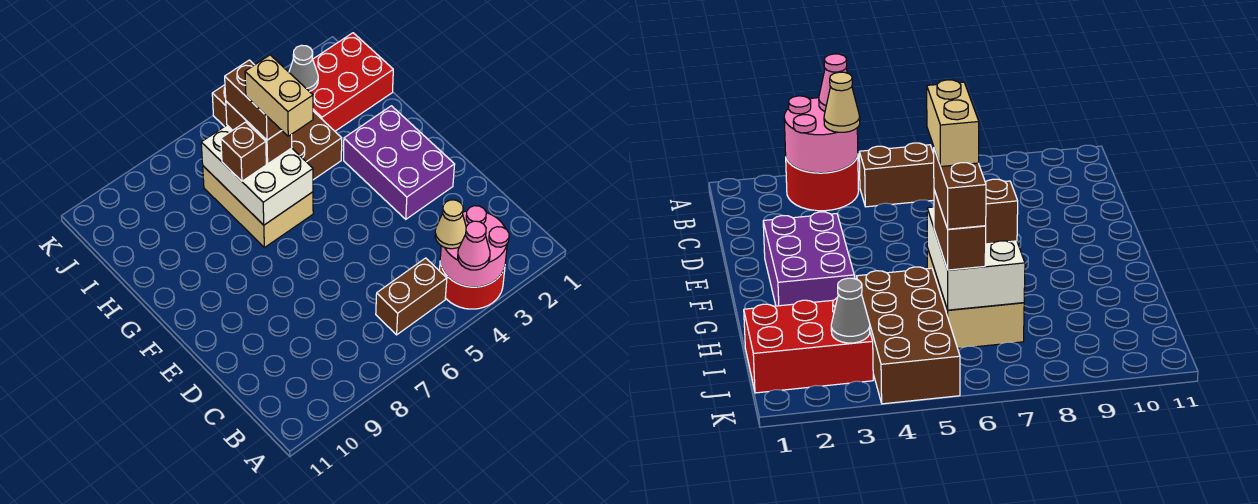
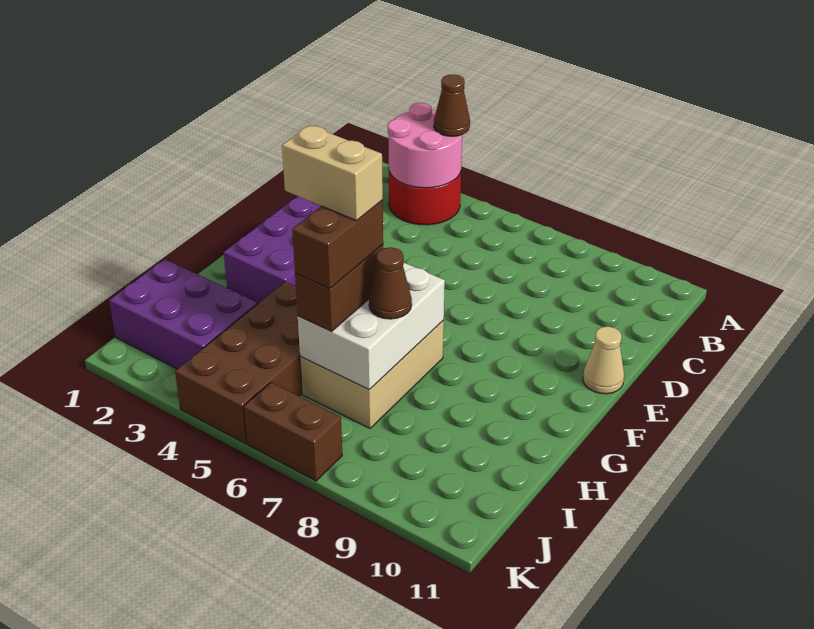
pink 1x1 cone [458,221,490,270] -> brown 1x1 cone [434,74,470,136]
tan 1x1 cone [435,200,466,249] -> tan 1x1 cone moved to [583,326,624,394]
brown 1x2 brick [376,258,447,335] -> brown 1x2 brick moved to [243,382,342,481]
tan 1x2 brick [245,55,313,136] -> tan 1x2 brick turned to [282,125,383,221]
brown 1x1 brick [221,122,266,181] -> brown 1x1 cone [369,247,412,319]
red 2x3 brick [310,33,393,131] -> purple 2x3 brick [109,259,257,369]
grey 1x1 cone [289,45,318,92] -> none

